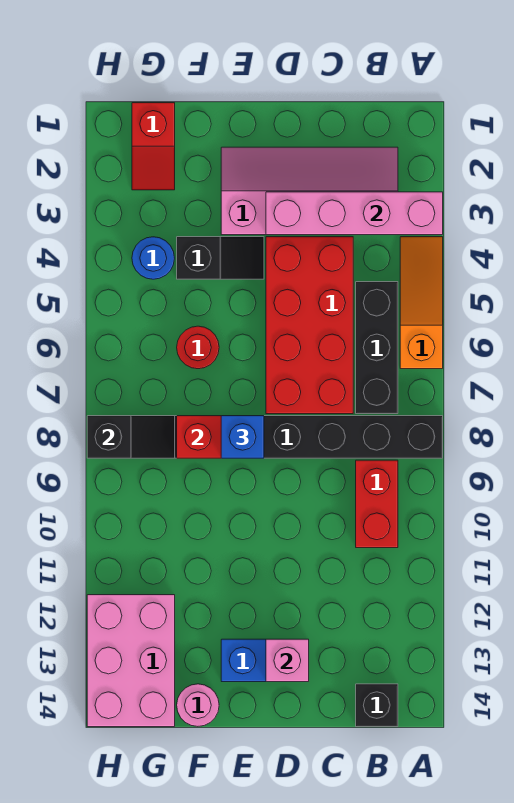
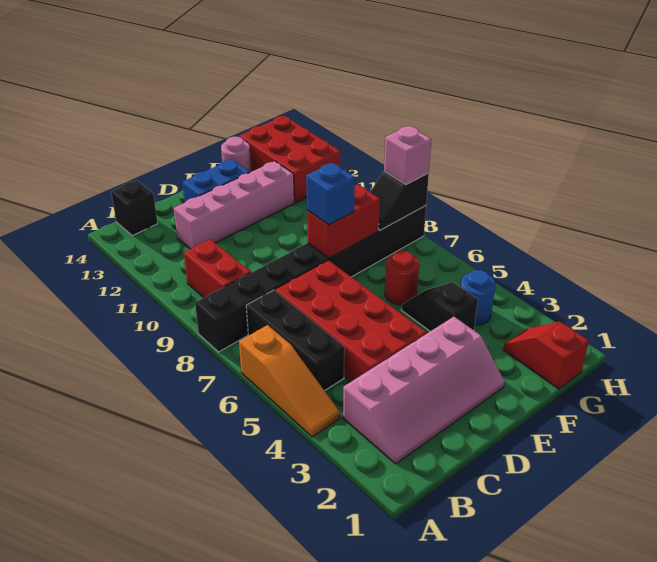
pink 1x4 brick [266,192,443,235] -> pink 1x4 brick moved to [174,161,294,249]
pink 1x1 brick [266,639,309,682] -> pink 1x1 brick moved to [384,126,432,185]
black 1x2 slope [177,237,264,279] -> black 1x2 slope turned to [401,282,478,331]
pink 2x3 brick [87,595,175,727] -> red 2x3 brick [239,116,340,203]

